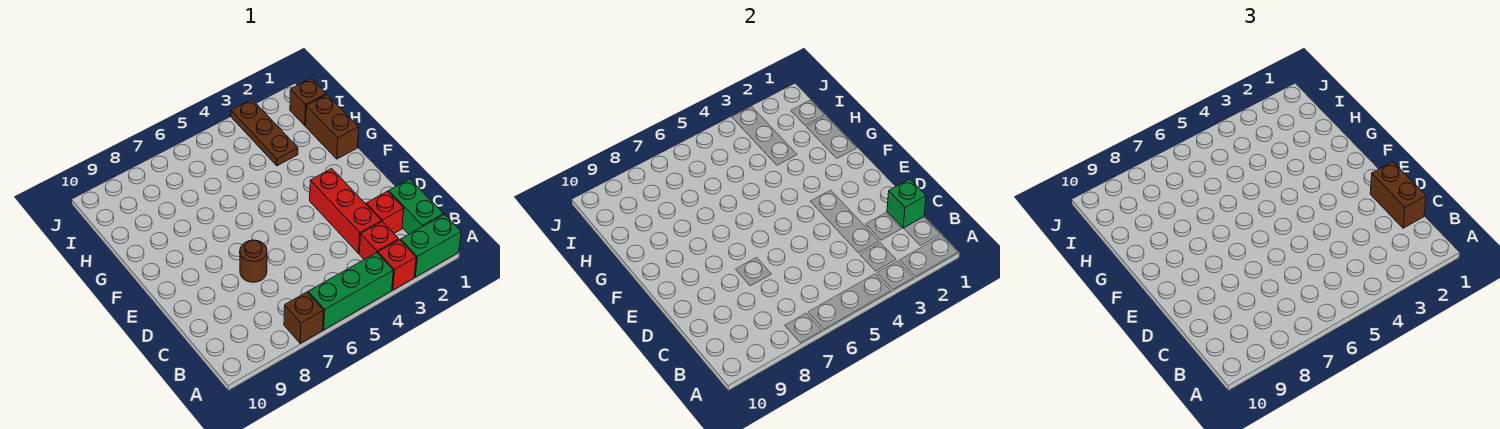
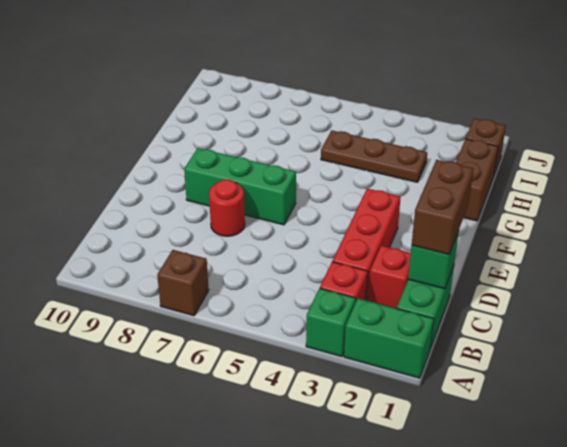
red 1x1 brick [378,240,416,290] -> green 1x1 brick [306,288,356,357]
green 1x3 brick [308,253,393,330] -> green 1x3 brick moved to [184,148,296,225]
brown 1x1 round brick [240,240,267,282] -> red 1x1 round brick [209,180,245,236]
brown 1x3 plate [231,99,298,166] -> brown 1x3 plate turned to [321,130,427,182]

